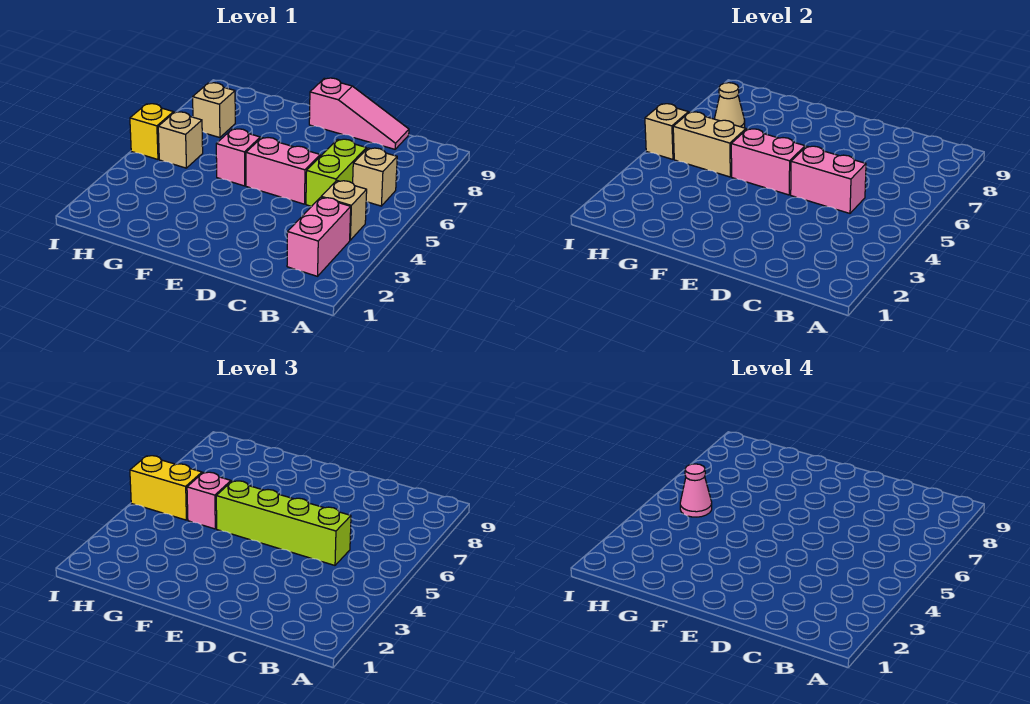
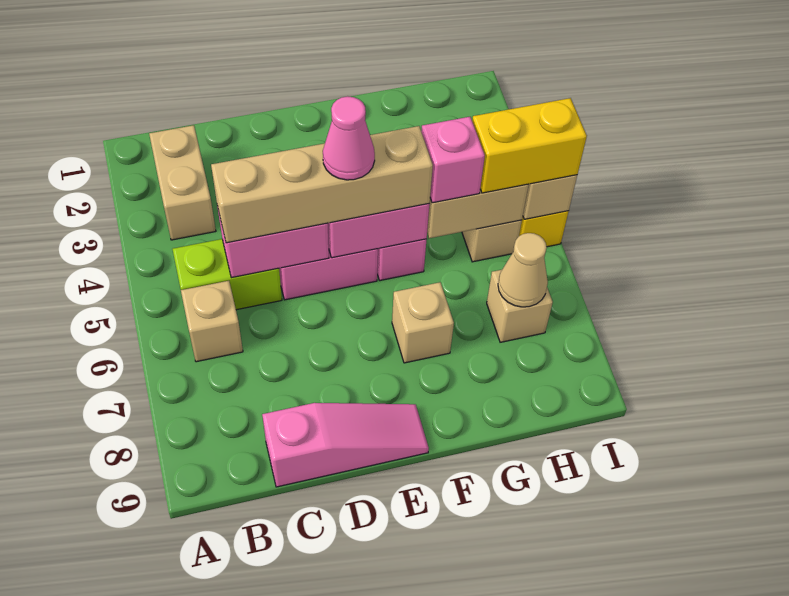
pink 1x2 brick [287,197,351,276] -> tan 1x2 brick [149,125,216,240]
tan 1x1 brick [321,181,367,240] -> tan 1x1 brick moved to [392,282,454,363]
lime 1x2 brick [306,139,366,206] -> lime 1x2 brick turned to [173,239,282,310]
lime 1x4 brick [216,481,351,565] -> tan 1x4 brick [211,126,433,243]
pink 1x3 slope [309,78,409,149] -> pink 1x3 slope turned to [262,403,429,487]
pink 1x1 cone [680,464,712,517] -> pink 1x1 cone moved to [323,96,375,180]

